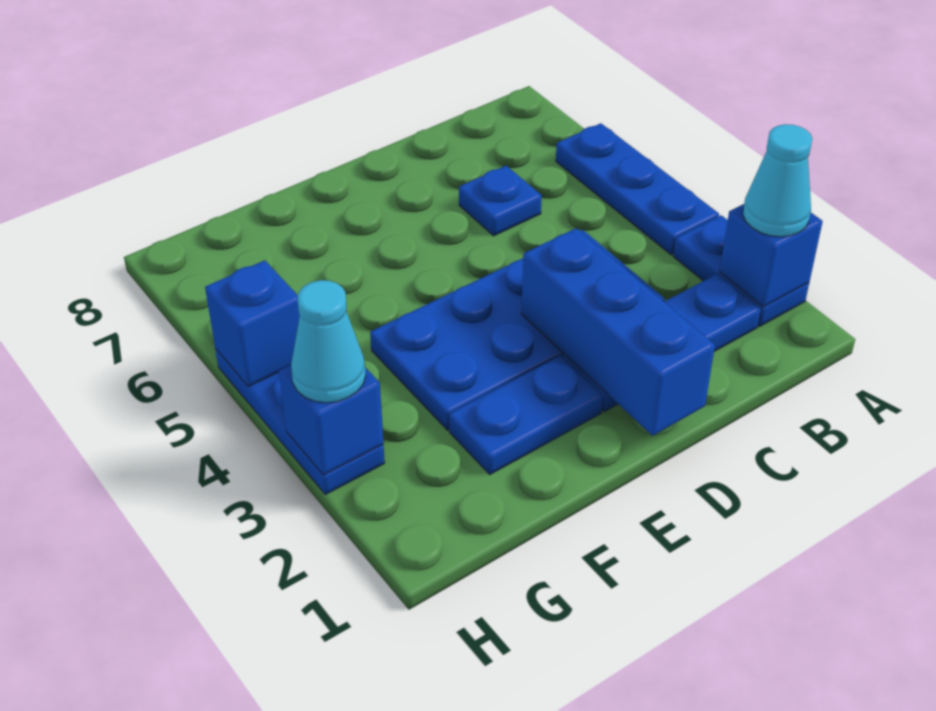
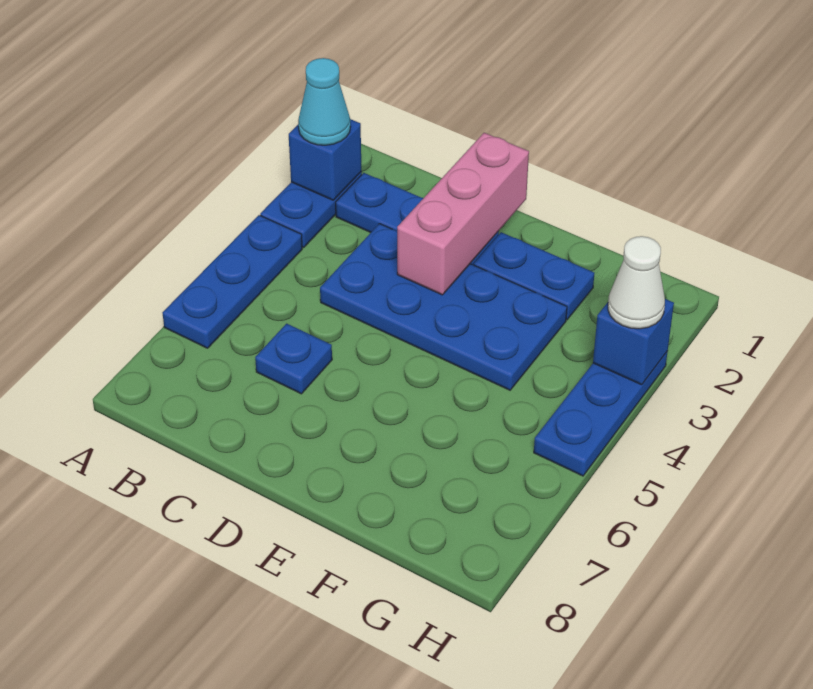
blue 1x3 brick [521,228,715,436] -> pink 1x3 brick [397,133,529,295]
cyan 1x1 cone [291,280,366,403] -> white 1x1 cone [608,236,665,329]
blue 1x1 brick [205,260,300,387] -> none

